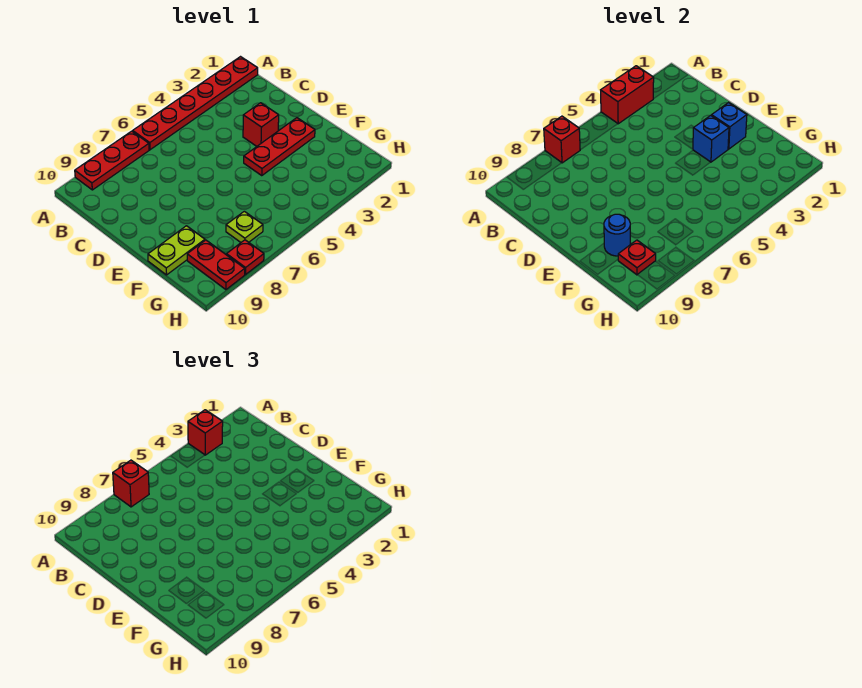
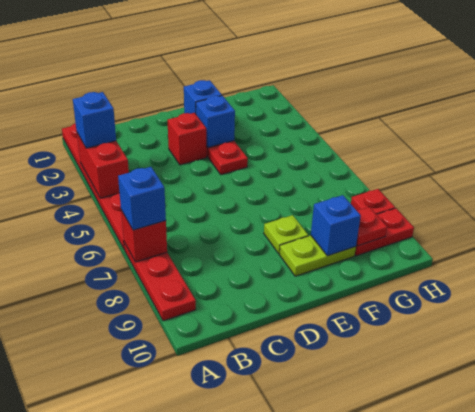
red 1x1 brick [188,410,223,455] -> blue 1x1 brick [73,92,116,148]
red 1x1 brick [113,460,149,507] -> blue 1x1 brick [118,167,166,230]
lime 1x2 plate [148,226,205,275] -> lime 1x2 plate turned to [279,235,356,276]
blue 1x1 round brick [604,214,630,256] -> blue 1x1 brick [311,195,361,256]
lime 1x1 plate [226,211,263,242] -> lime 1x1 plate moved to [264,215,308,254]

